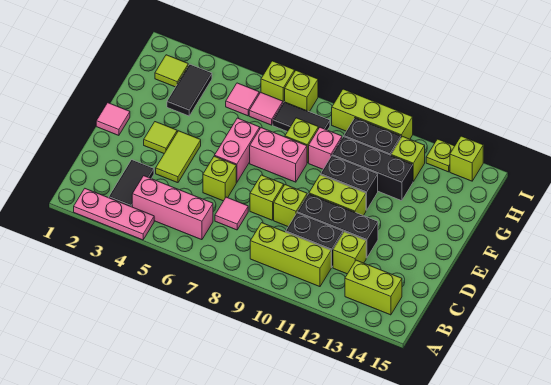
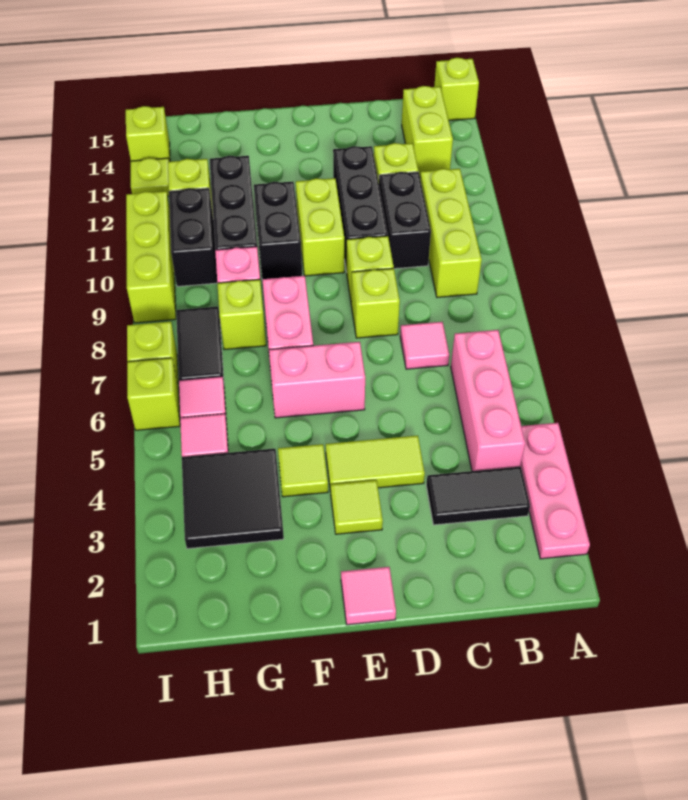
lime 1x1 brick [203,156,236,201] -> lime 1x1 brick moved to [434,58,479,120]
black 1x2 tile [167,64,212,116] -> black 2x2 tile [182,449,284,549]
lime 1x1 tile [155,55,188,87] -> lime 1x1 tile moved to [278,444,328,497]

